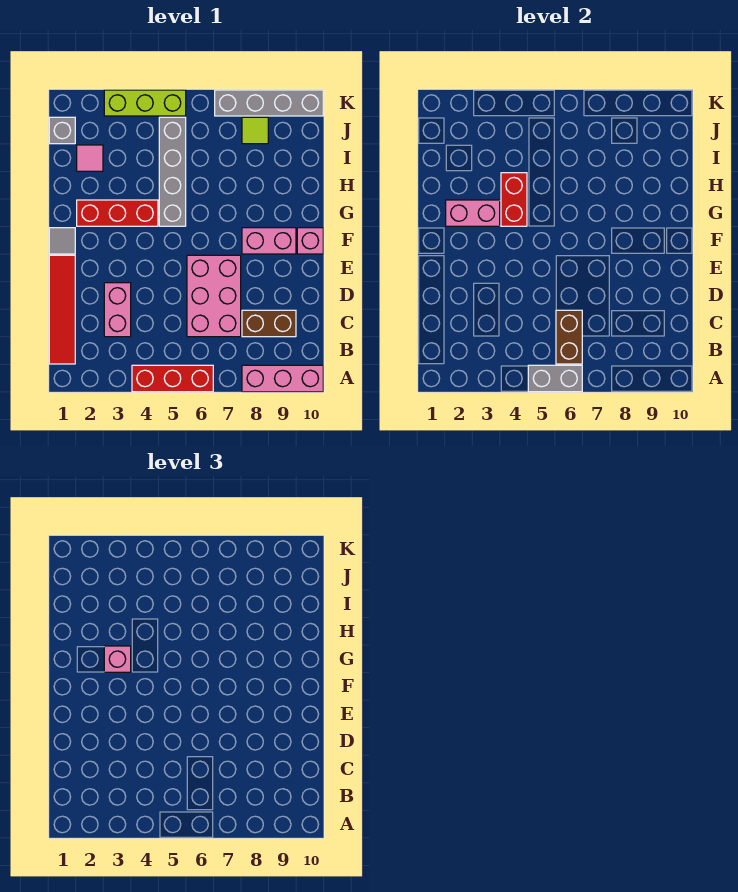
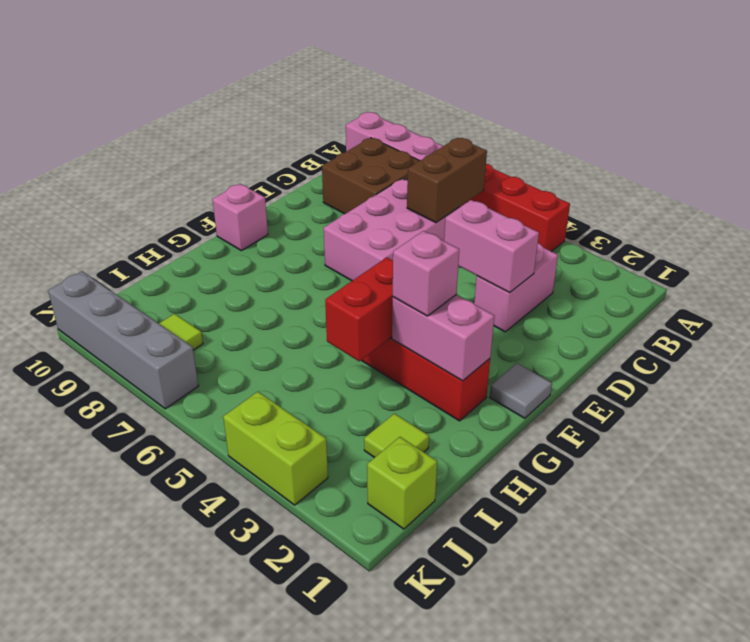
grey 1x2 brick [528,365,582,392] -> none
red 1x4 tile [49,255,75,364] -> none
brown 1x2 brick [242,310,296,337] -> brown 2x2 brick [322,138,420,214]
pink 1x2 brick [242,228,296,254] -> pink 1x2 brick moved to [444,200,539,293]
grey 1x4 brick [159,117,186,226] -> none
pink 1x1 tile [77,145,103,171] -> lime 1x1 tile [364,414,429,458]
grey 1x1 brick [49,117,75,144] -> lime 1x1 brick [367,437,437,529]
lime 1x3 brick [104,90,186,116] -> lime 1x2 brick [223,392,328,505]

